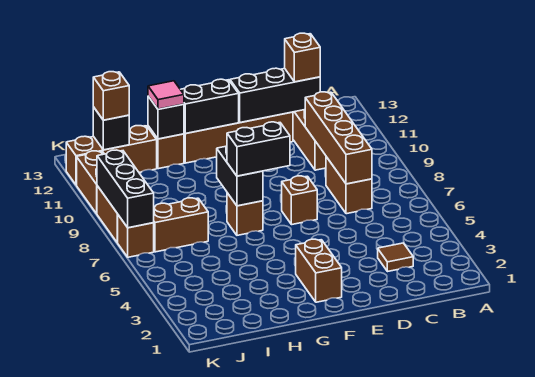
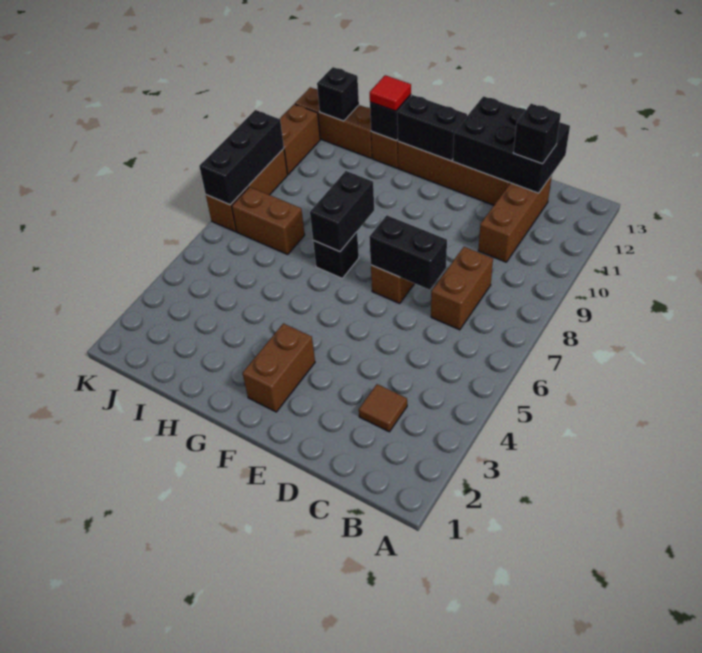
brown 1x4 brick [305,92,372,184] -> none
black 1x3 brick [230,68,320,123] -> black 2x3 brick [453,96,570,193]
brown 1x1 brick [285,33,320,82] -> black 1x1 brick [513,104,561,164]
black 1x2 brick [227,122,290,176] -> black 1x2 brick moved to [369,215,447,290]
brown 1x1 brick [227,193,263,235] -> black 1x1 brick [313,232,359,278]
pink 1x1 tile [148,81,184,109] -> red 1x1 tile [370,75,411,111]
brown 1x1 brick [93,72,129,120] -> none

